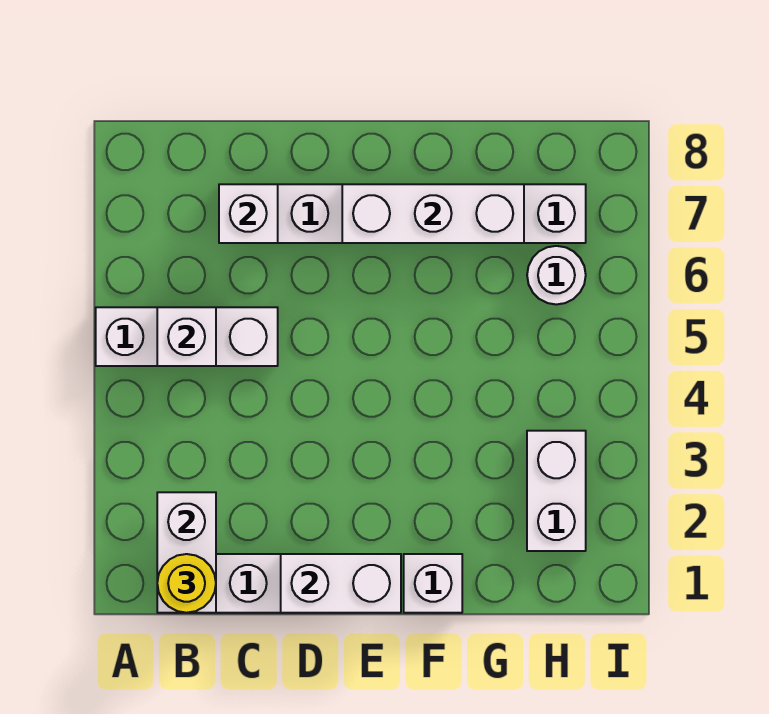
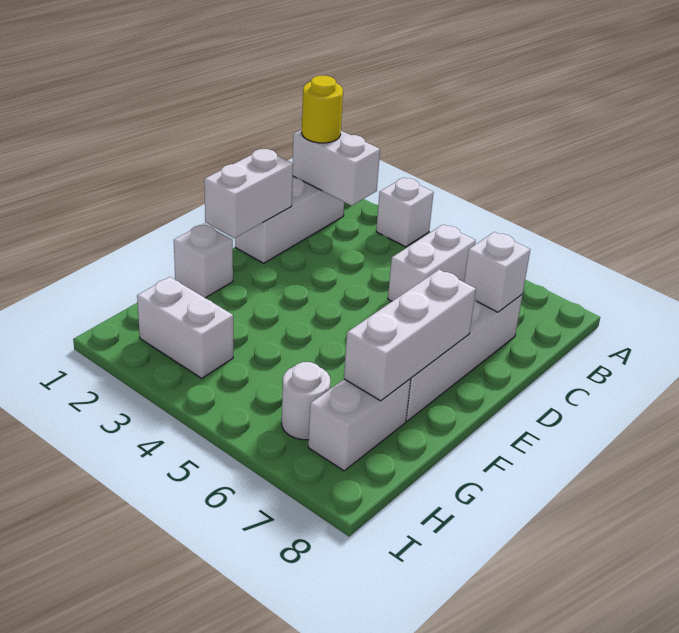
white 1x3 brick [96,307,278,366] -> white 1x2 brick [388,224,476,301]
white 1x1 brick [157,307,216,366] -> white 1x1 brick moved to [376,178,434,247]

